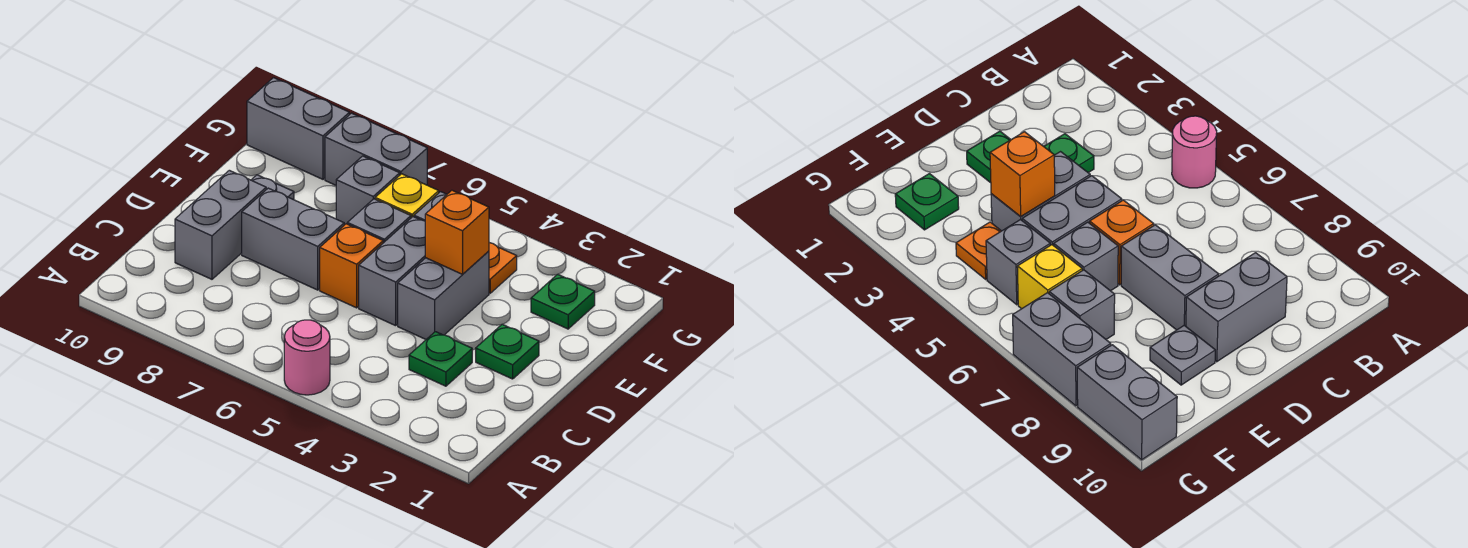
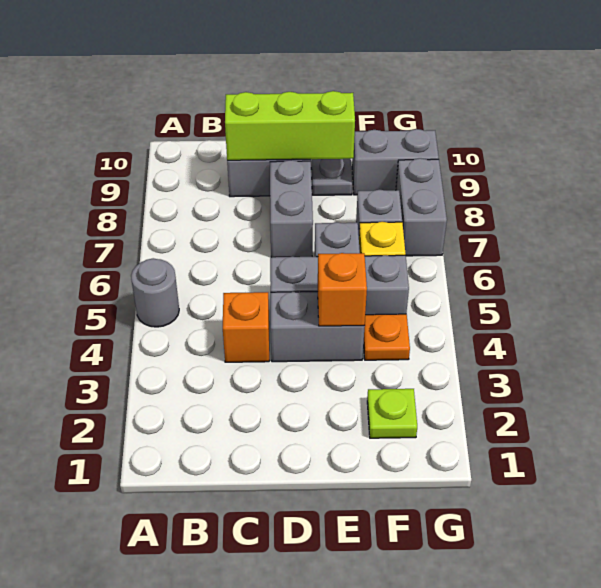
pink 1x1 round brick [284,320,330,395] -> grey 1x1 round brick [131,258,179,327]
green 1x1 plate [409,332,472,386] -> none
none -> lime 1x3 brick [225,91,355,160]
green 1x1 plate [476,324,539,379] -> none
orange 1x1 brick [320,224,383,308] -> orange 1x1 brick moved to [223,292,269,362]
green 1x1 plate [531,274,595,329] -> lime 1x1 plate [367,389,417,438]
grey 1x2 brick [247,78,349,179] -> grey 1x2 brick turned to [352,129,439,195]

